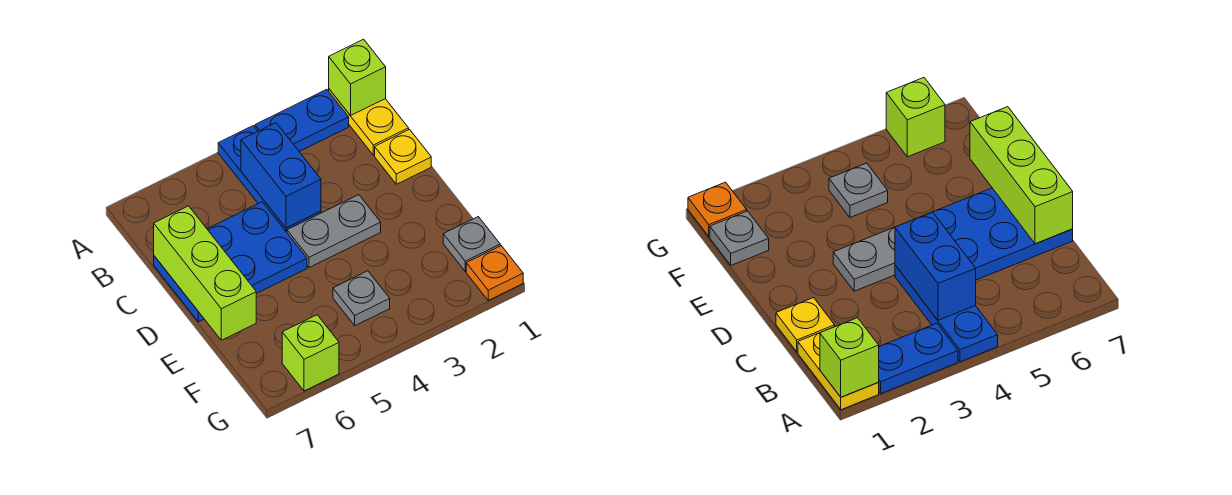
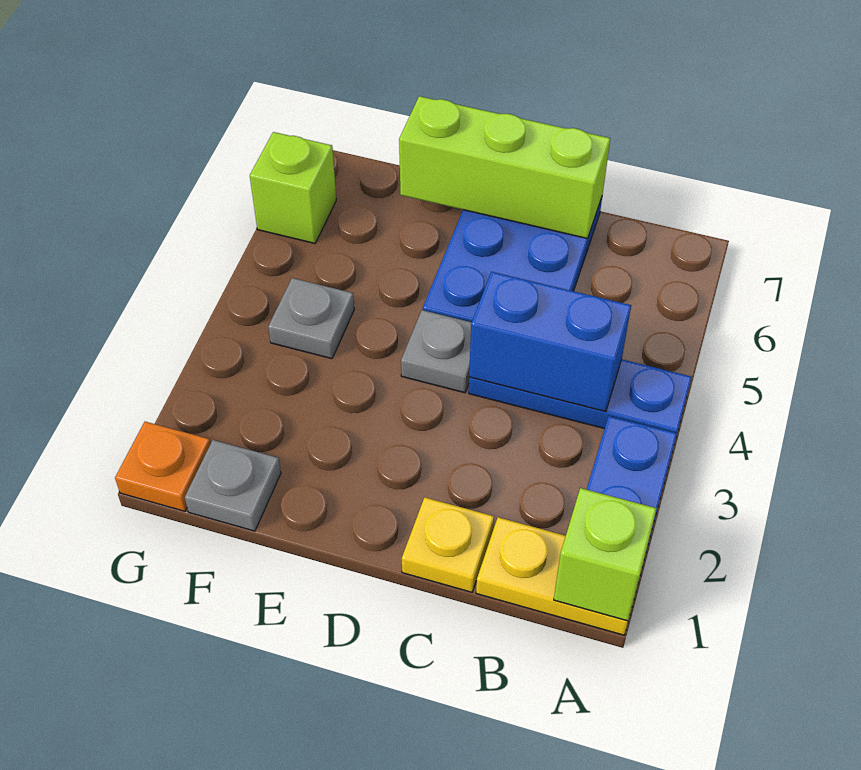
grey 1x2 plate [287,195,381,268] -> grey 1x1 plate [401,310,472,393]

